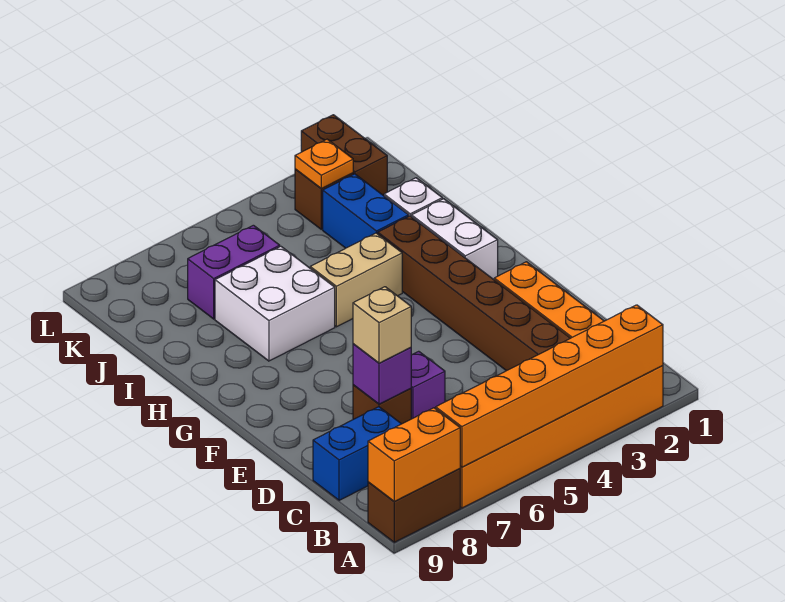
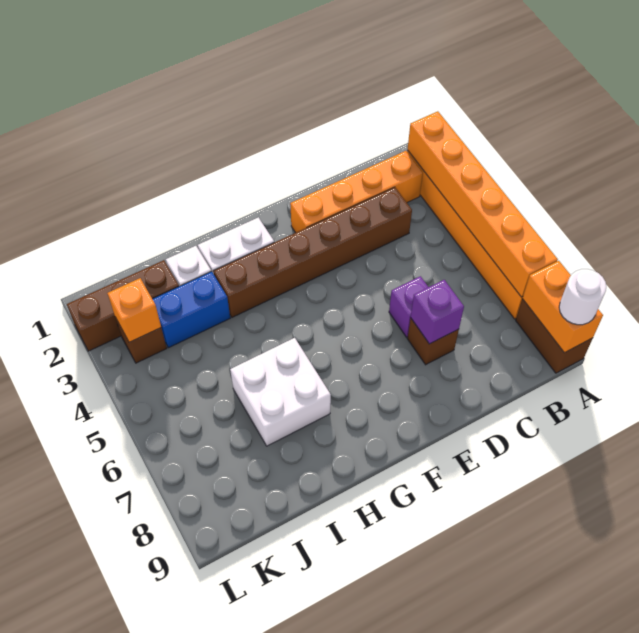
none -> white 1x1 round brick [559,269,606,325]
blue 1x2 brick [313,407,401,500] -> none
tan 1x1 brick [353,287,411,363] -> none
tan 1x2 brick [310,233,402,327] -> none
purple 1x2 brick [188,225,280,319] -> none
brown 1x2 brick [301,115,387,196] -> brown 1x3 brick [67,260,179,351]
orange 1x1 plate [295,139,353,189] -> orange 1x1 brick [107,278,161,342]

